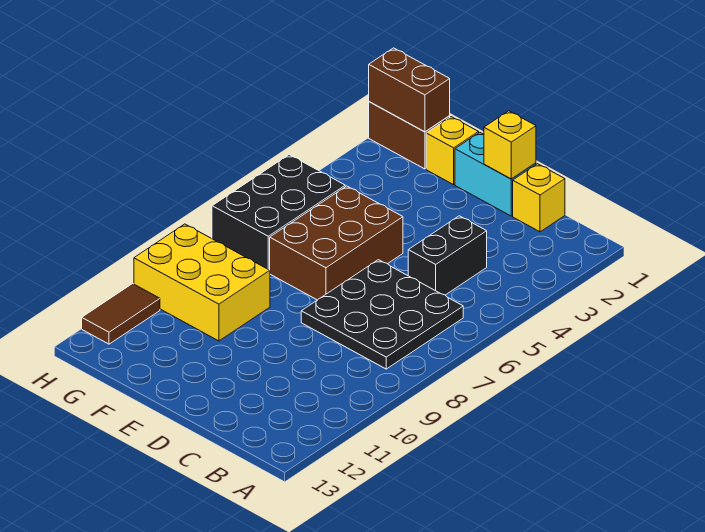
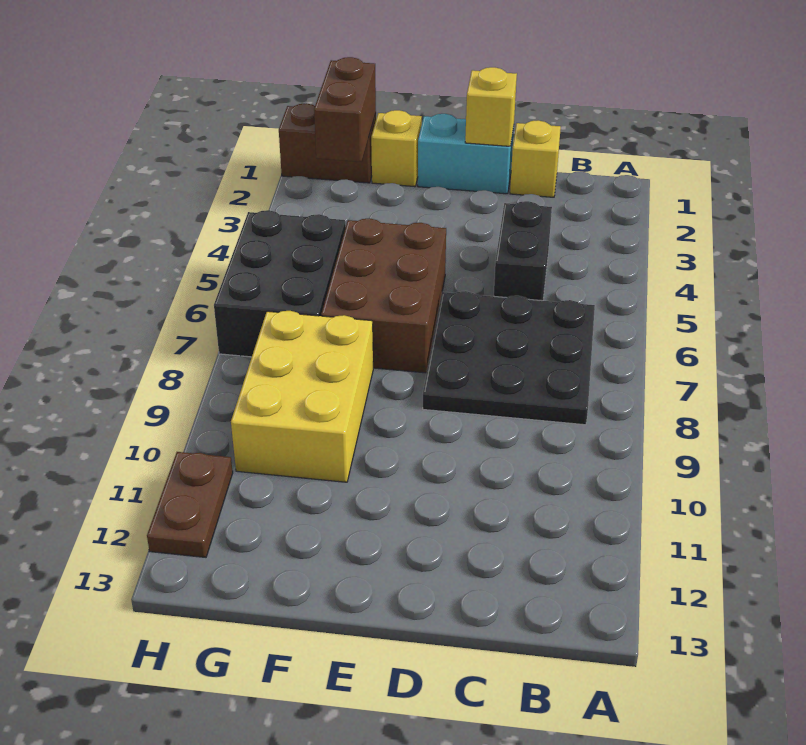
yellow 2x3 brick [134,224,270,341] -> yellow 2x3 brick turned to [231,311,373,482]
brown 1x2 brick [369,48,450,132] -> brown 1x2 brick turned to [314,57,376,162]
brown 1x2 tile [82,284,160,344] -> brown 1x2 plate [147,452,233,557]

